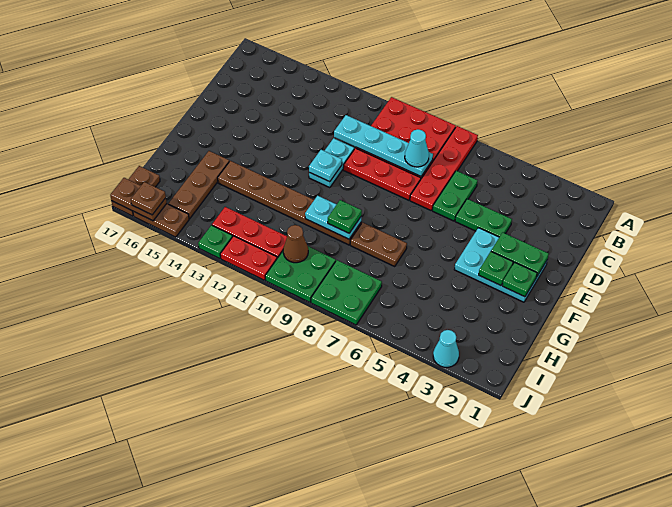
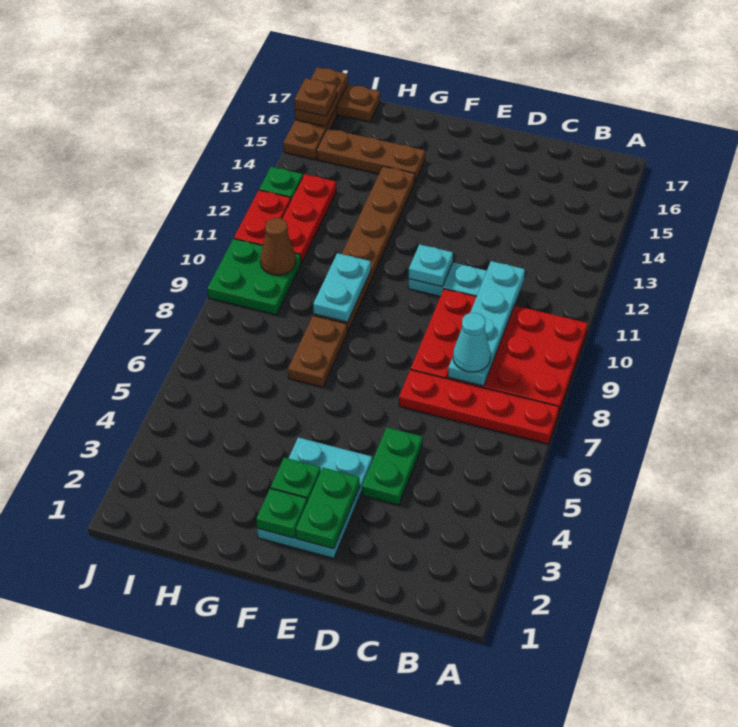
green 1x2 plate [433,171,478,221] -> none
green 1x1 plate [328,200,362,233] -> none
green 2x2 plate [311,260,382,325] -> none
cyan 1x1 cone [433,330,459,367] -> none

